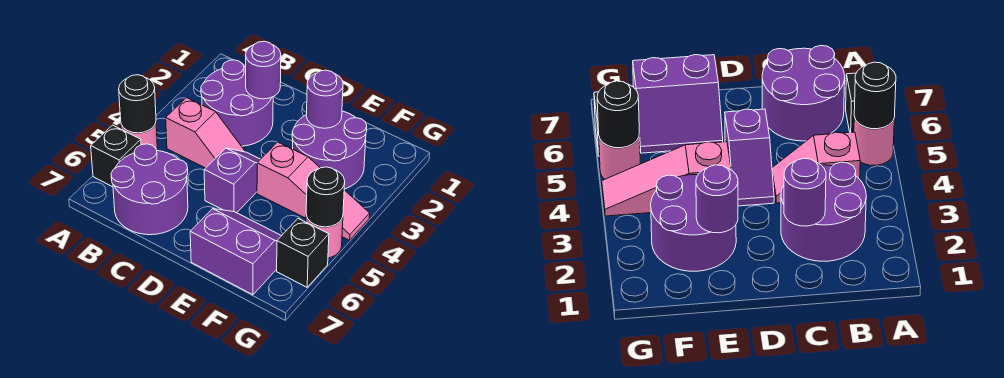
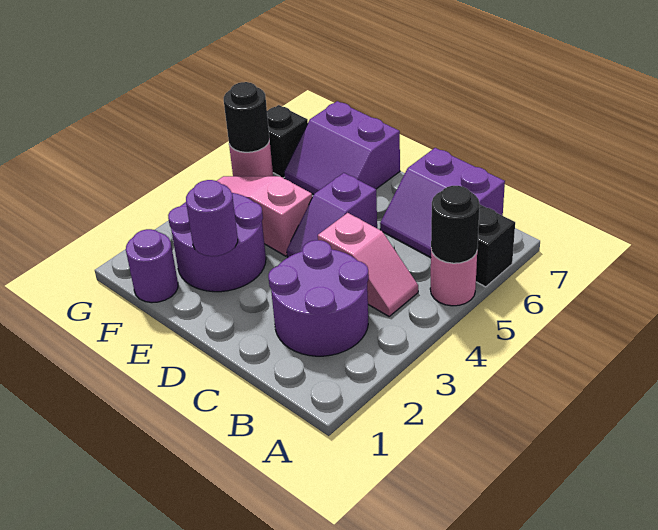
pink 1x2 slope [166,98,245,168] -> pink 1x2 slope turned to [318,213,418,316]
purple 2x2 round brick [111,144,188,235] -> purple 2x2 slope [380,148,505,257]
purple 1x1 round brick [246,41,281,99] -> purple 1x1 round brick moved to [126,229,178,303]

